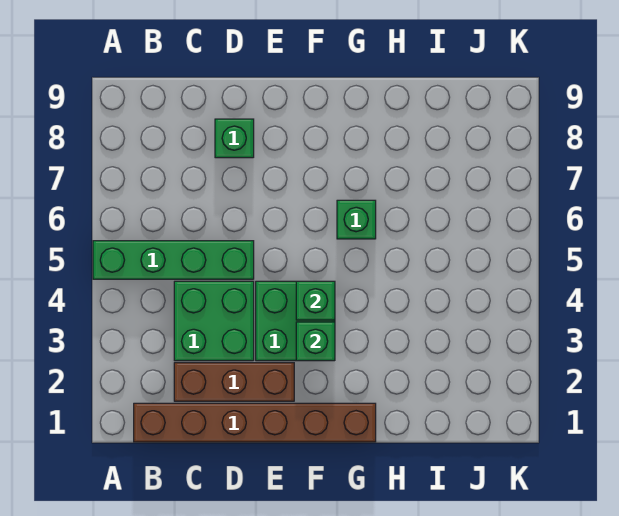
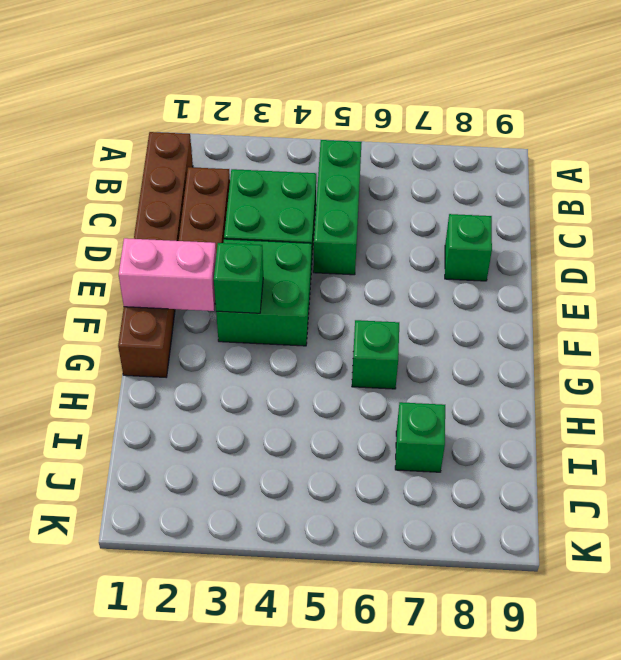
green 1x4 brick [93,241,254,279] -> green 1x3 brick [313,140,362,275]
none -> pink 1x2 brick [119,238,216,311]
green 1x1 brick [296,281,335,320] -> green 1x1 brick moved to [395,402,445,472]

